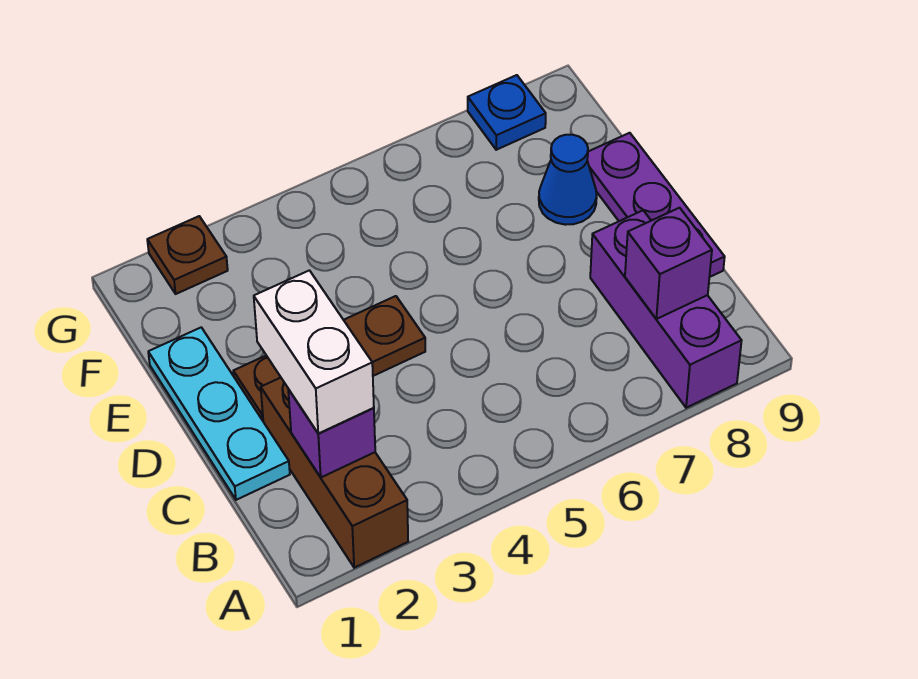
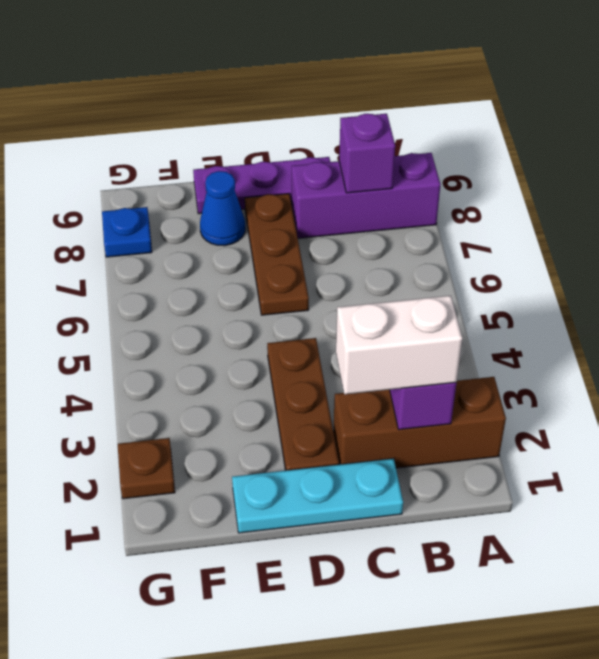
none -> brown 1x3 plate [245,194,309,315]

